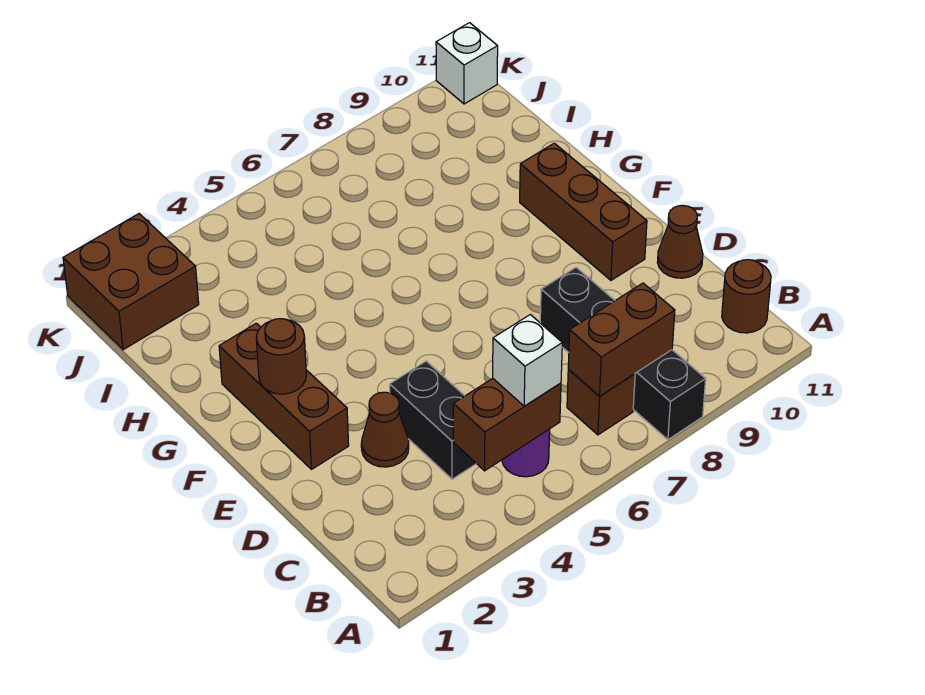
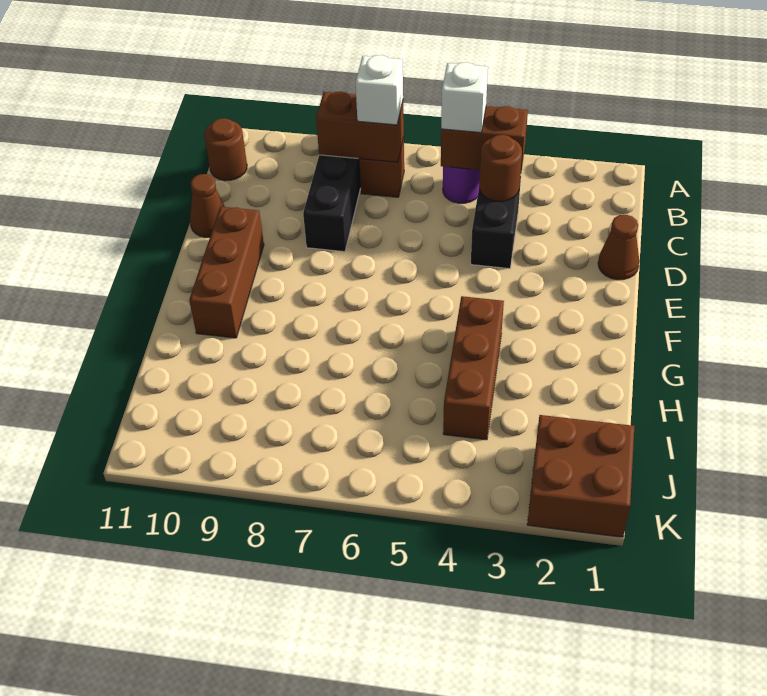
brown 1x1 cone [361,392,409,467] -> brown 1x1 cone moved to [598,215,639,280]
brown 1x3 brick [219,323,349,469] -> brown 1x3 brick moved to [443,296,504,440]
brown 1x1 round brick [256,319,306,394] -> brown 1x1 round brick moved to [479,135,522,201]
white 1x1 brick [436,23,498,104] -> white 1x1 brick moved to [355,55,403,125]

